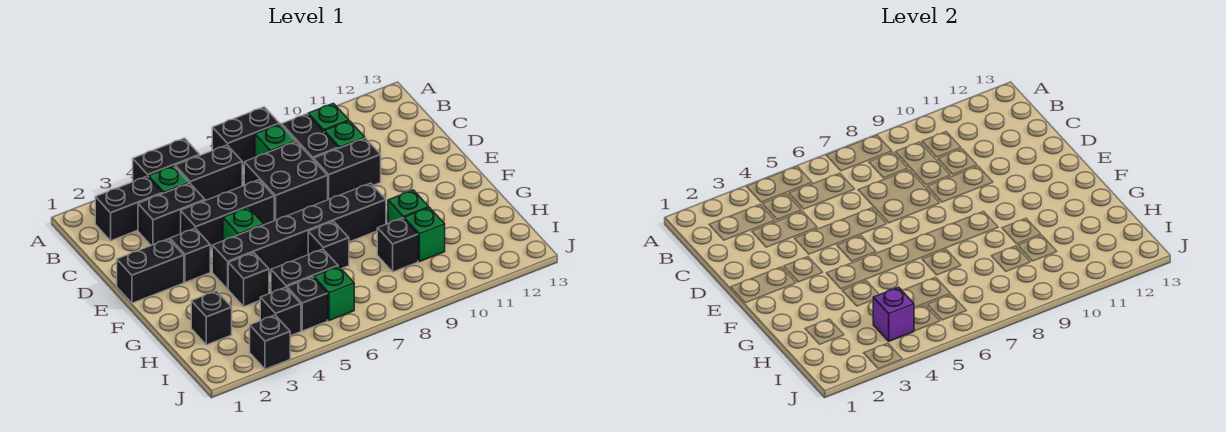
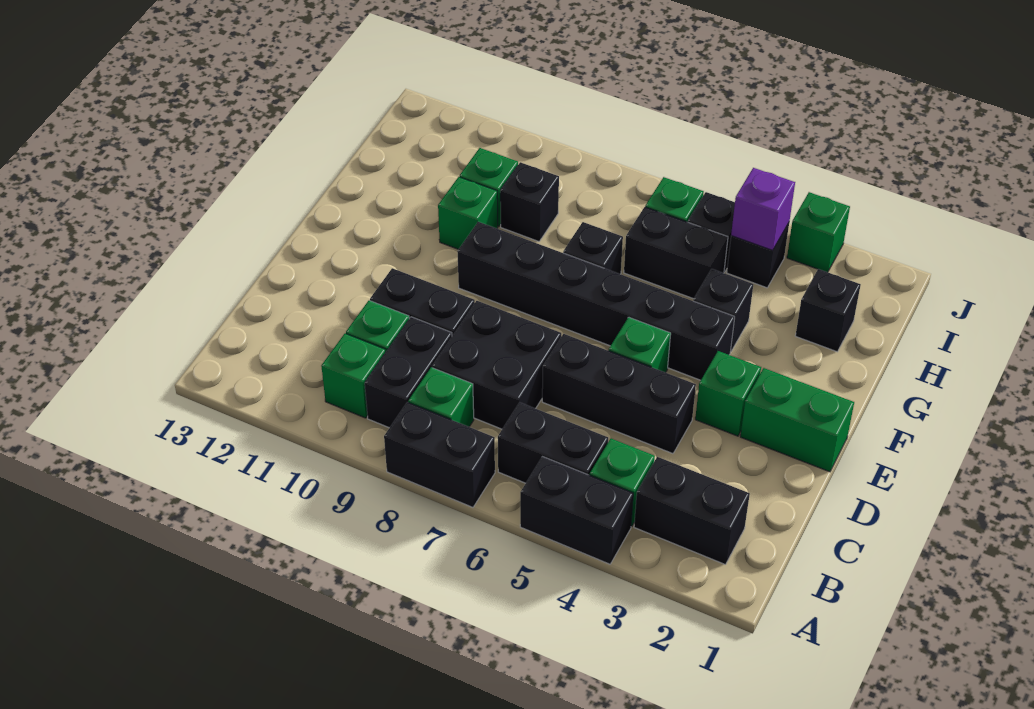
black 1x2 brick [138,183,205,245] -> none
black 1x2 brick [117,239,184,303] -> green 1x2 brick [740,368,854,472]
black 1x1 brick [170,228,210,282] -> green 1x1 brick [695,351,761,436]
black 1x1 brick [250,315,290,369] -> green 1x1 brick [787,192,850,272]

